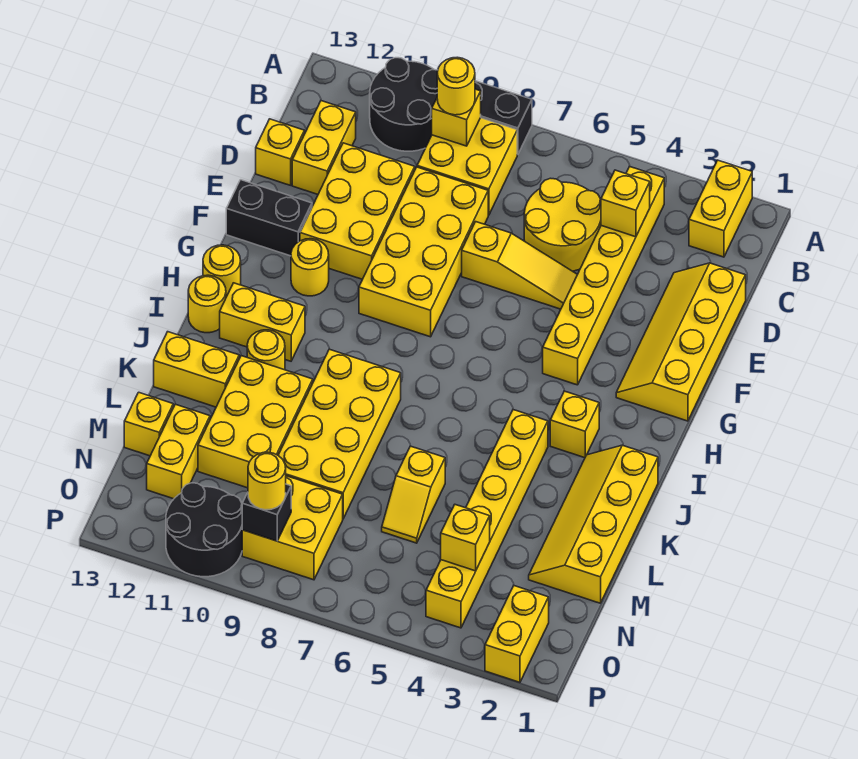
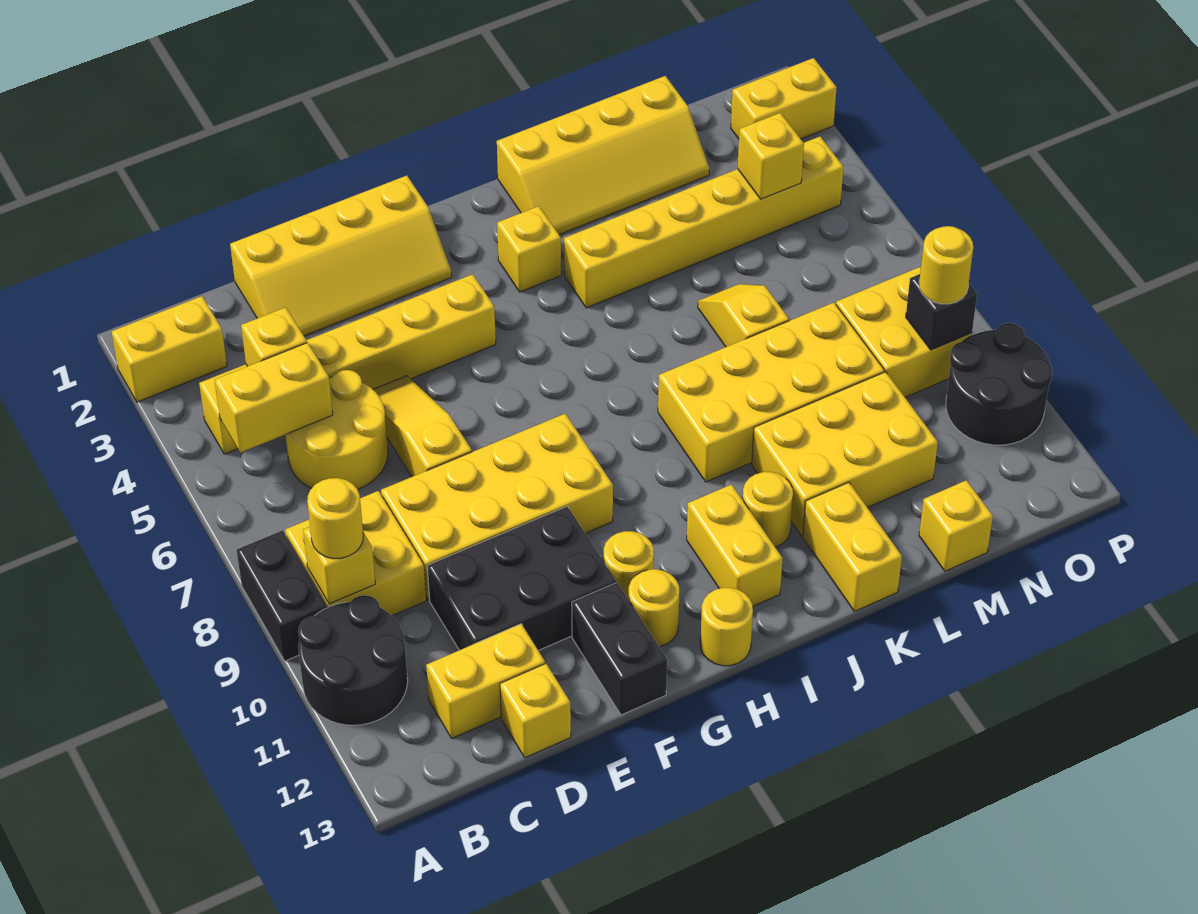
yellow 2x3 brick [300,143,415,279] -> black 2x3 brick [427,506,616,651]
yellow 1x1 round brick [188,275,226,333] -> yellow 1x1 round brick moved to [629,569,679,647]
yellow 1x2 slope [382,446,445,543] -> yellow 1x2 slope turned to [698,284,789,347]
yellow 1x2 brick [147,404,210,499] -> yellow 1x2 brick moved to [215,343,333,453]

